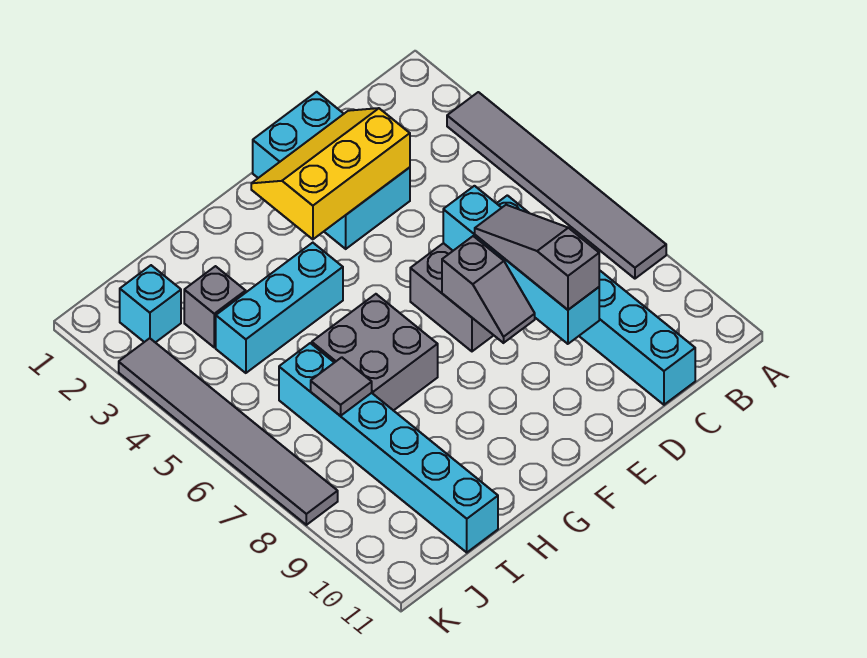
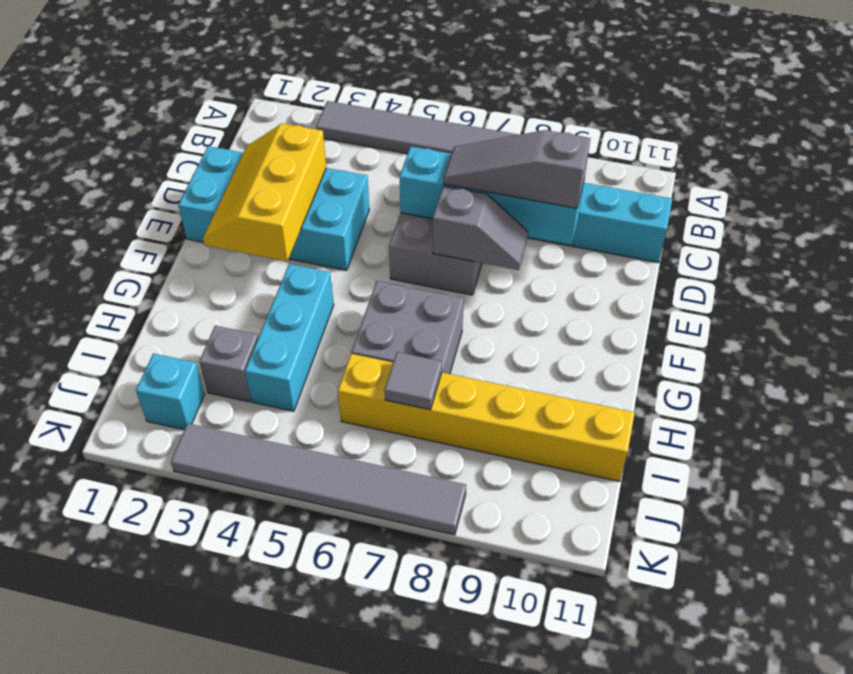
cyan 2x3 brick [253,92,410,249] -> cyan 2x4 brick [178,146,369,270]
cyan 1x6 brick [279,343,498,552] -> yellow 1x6 brick [338,354,635,481]

